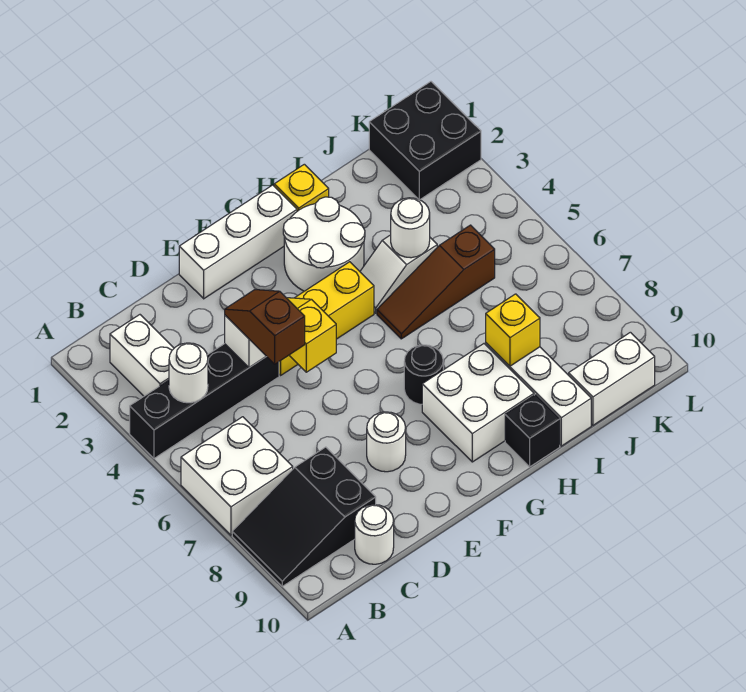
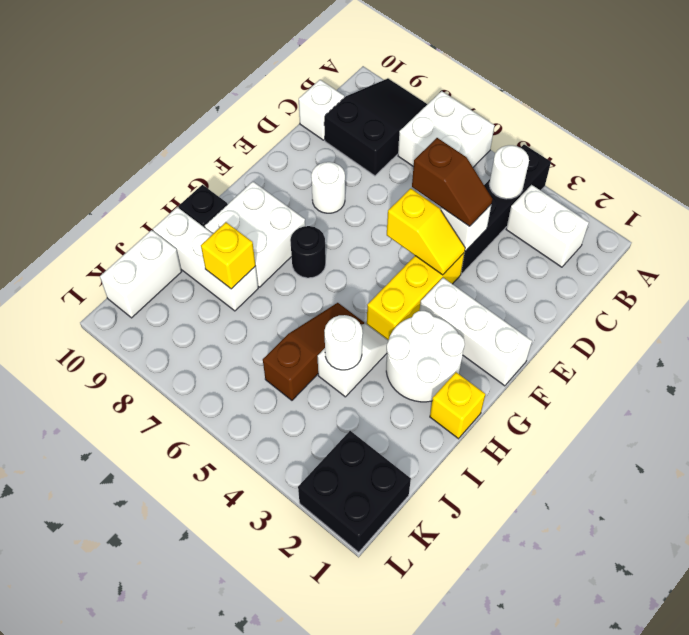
white 1x1 round brick [355,505,394,564] -> white 1x1 brick [299,80,344,140]
white 1x3 brick [179,185,297,299] -> white 1x3 brick turned to [420,278,532,386]

